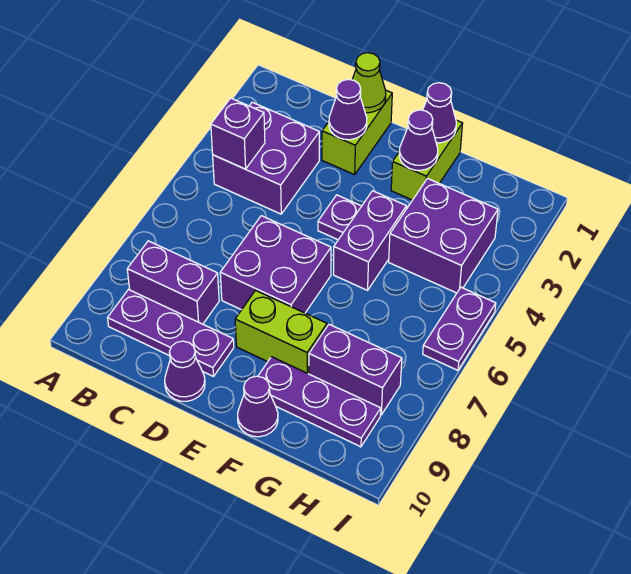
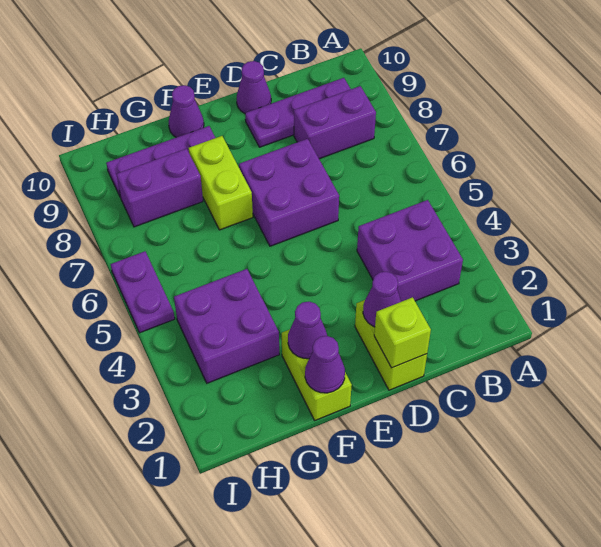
purple 1x1 brick [211,98,265,169] -> none
lime 1x1 cone [352,53,386,113] -> lime 1x1 brick [374,297,431,368]
purple 1x1 plate [318,195,361,240] -> none
lime 1x2 brick [235,291,327,374] -> lime 1x2 brick turned to [189,136,253,230]
purple 1x2 brick [334,191,407,290] -> none

